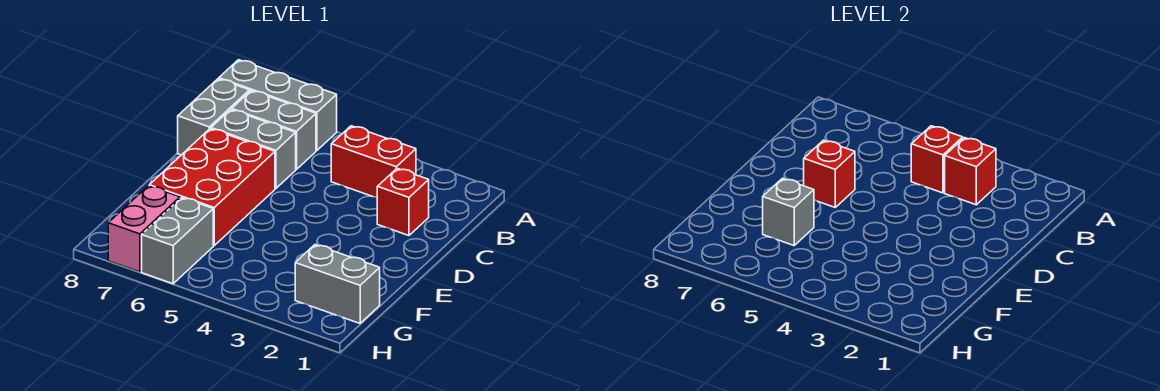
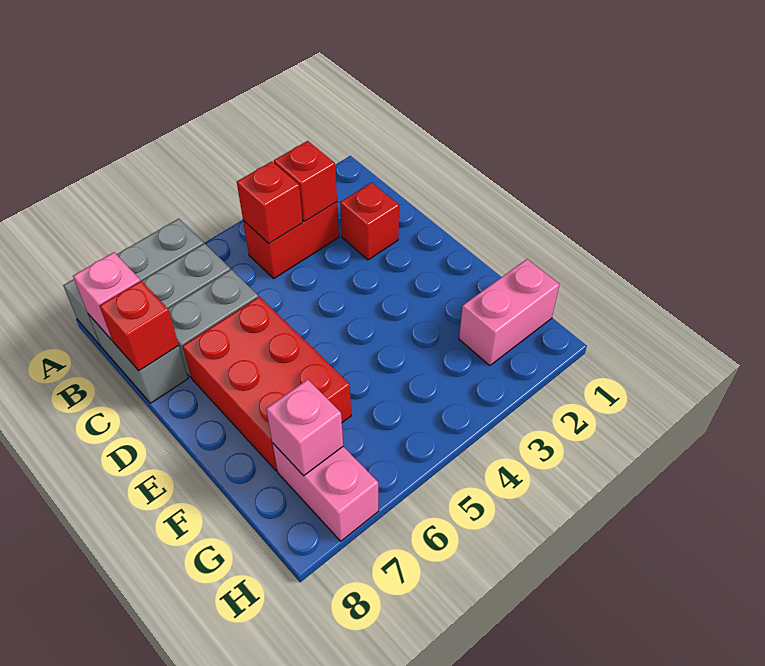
none -> pink 1x1 brick [73,252,140,340]
red 1x1 brick [804,140,855,207] -> red 1x1 brick moved to [100,281,179,371]
grey 1x1 brick [763,178,814,246] -> none
grey 1x2 brick [295,245,380,323] -> pink 1x2 brick [459,259,559,366]
grey 1x2 brick [142,198,213,284] -> none
none -> pink 1x1 brick [266,379,343,476]

